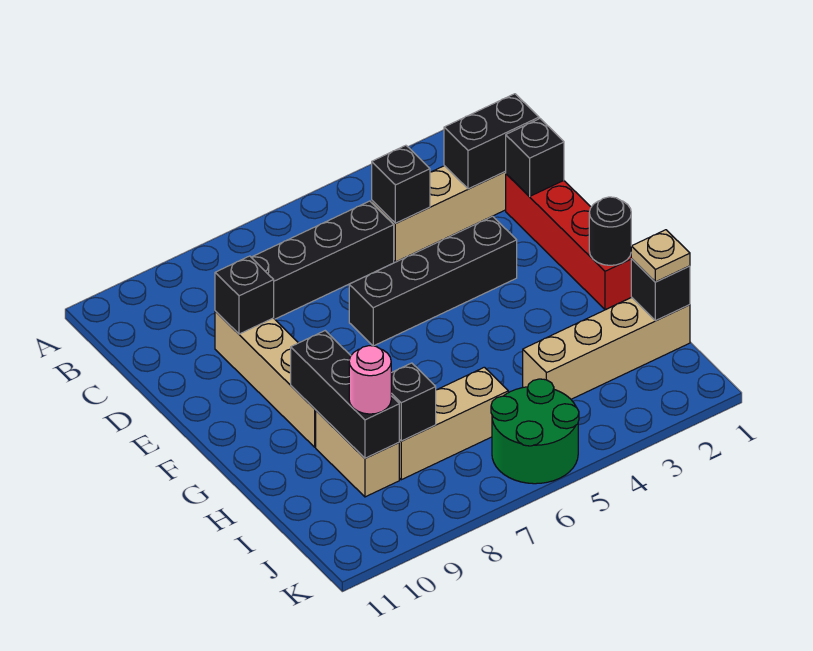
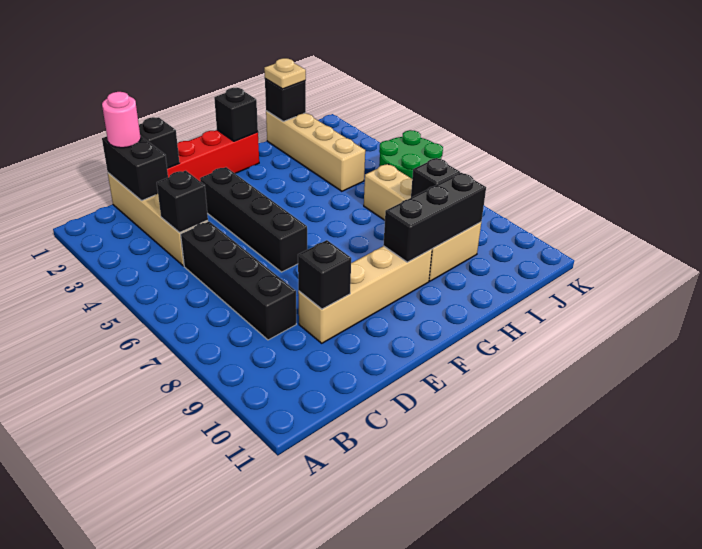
black 1x1 round brick [589,197,631,265] -> black 1x1 brick [214,88,258,141]
pink 1x1 round brick [349,346,391,414] -> pink 1x1 round brick moved to [102,92,141,148]

